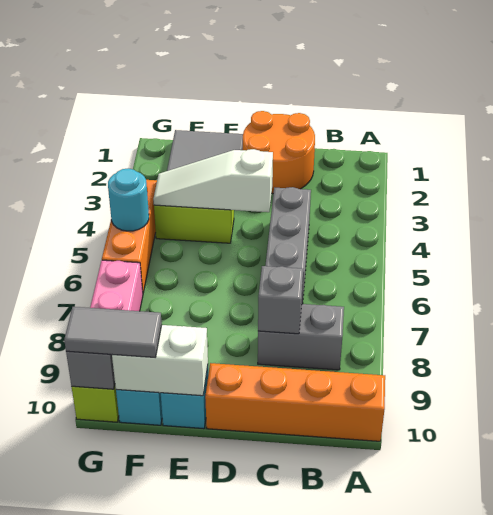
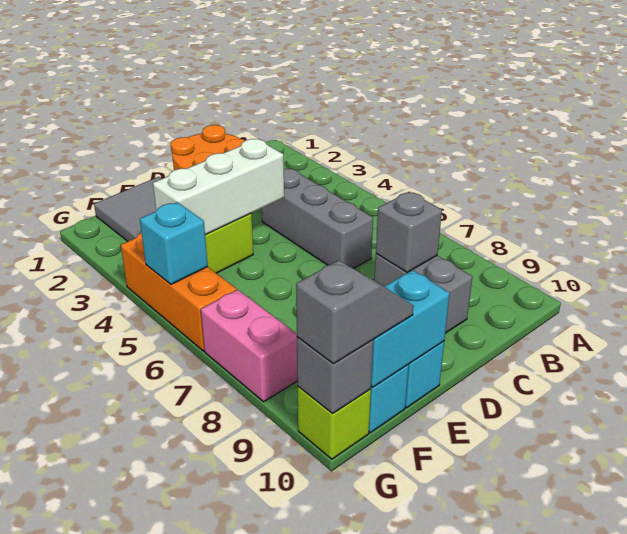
orange 1x4 brick [205,363,385,441] -> none
grey 1x2 brick [258,304,344,370] -> grey 1x2 brick turned to [374,253,472,333]
white 1x3 slope [153,149,273,212] -> white 1x3 brick [153,139,284,235]
white 1x2 brick [112,325,208,396] -> cyan 1x2 brick [371,270,450,387]
grey 1x2 tile [64,307,162,357] -> grey 1x2 slope [296,260,413,364]
cyan 1x1 round brick [108,168,149,231] -> cyan 1x1 brick [140,202,208,284]

